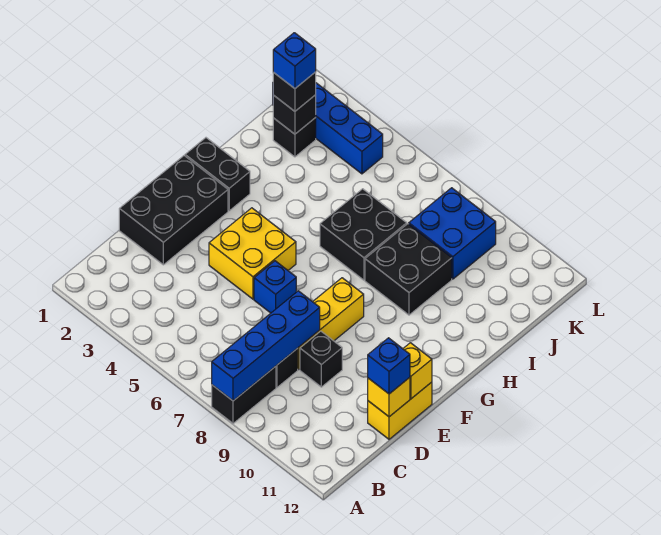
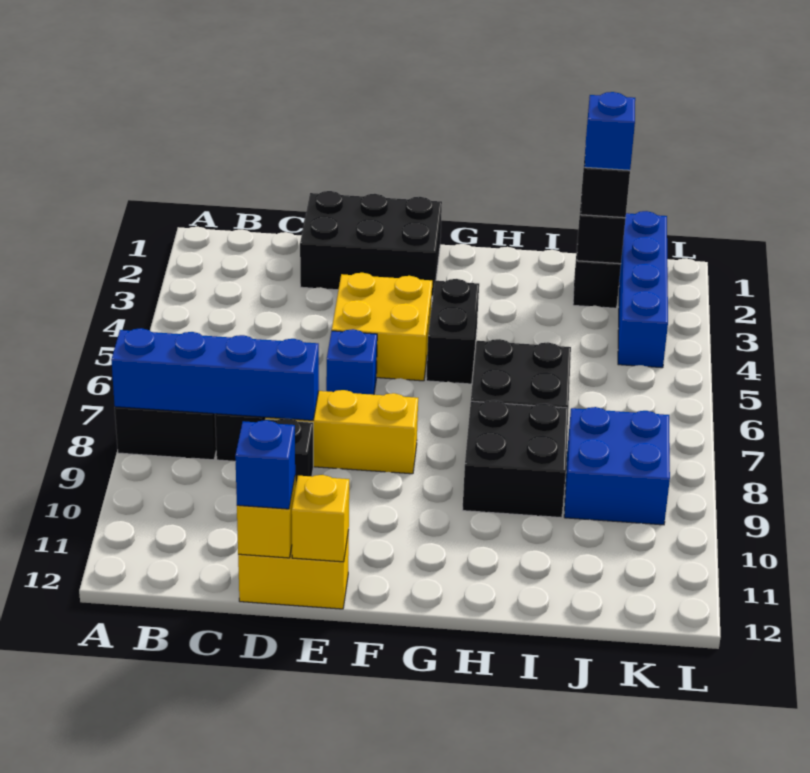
black 1x2 brick [185,138,250,211] -> black 1x2 brick moved to [426,279,479,384]

